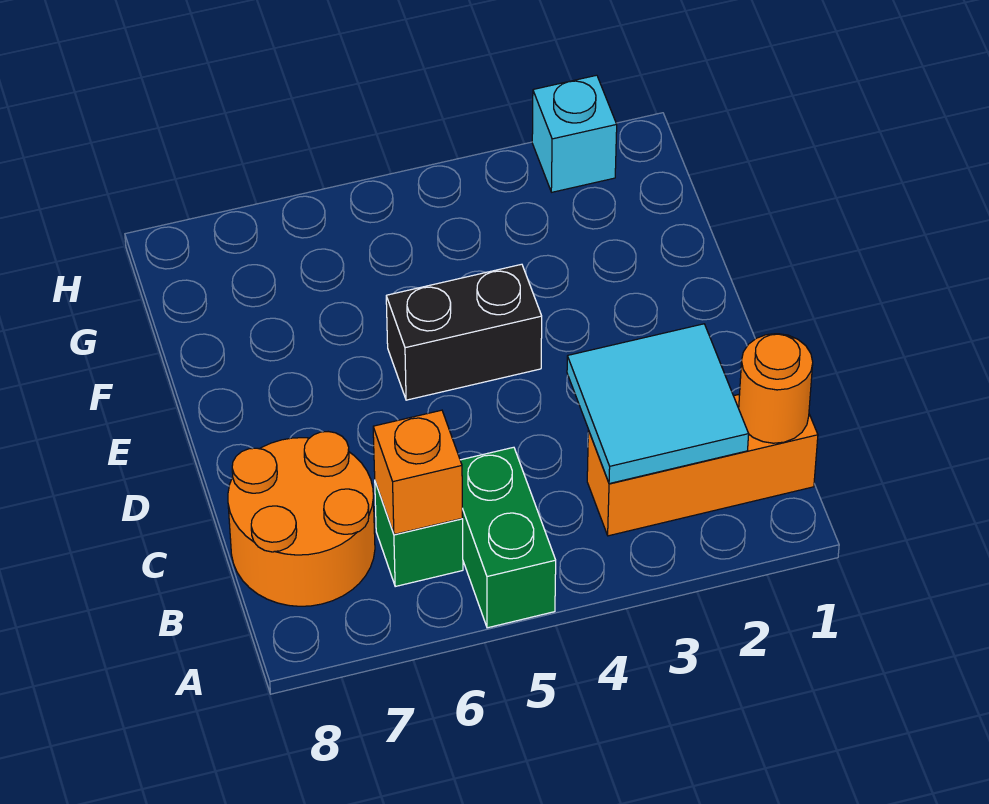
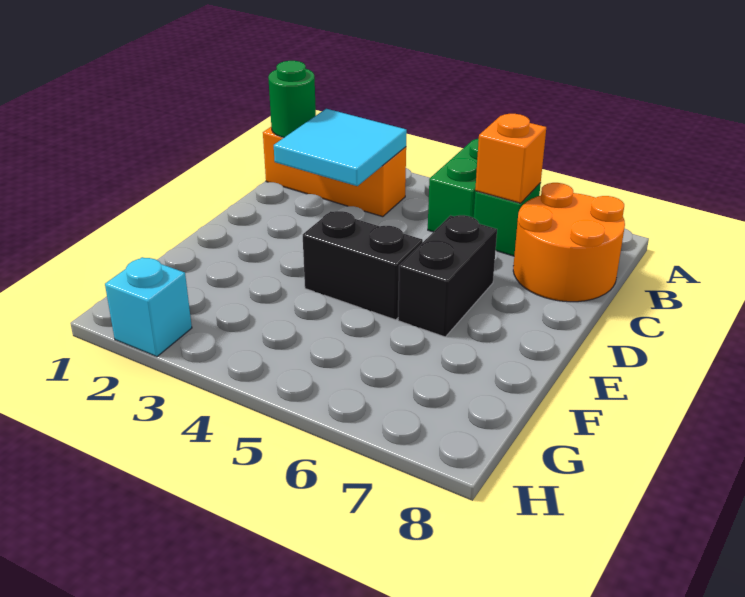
orange 1x1 round brick [739,334,813,443] -> green 1x1 round brick [268,61,316,137]
none -> black 1x2 brick [398,215,497,337]

